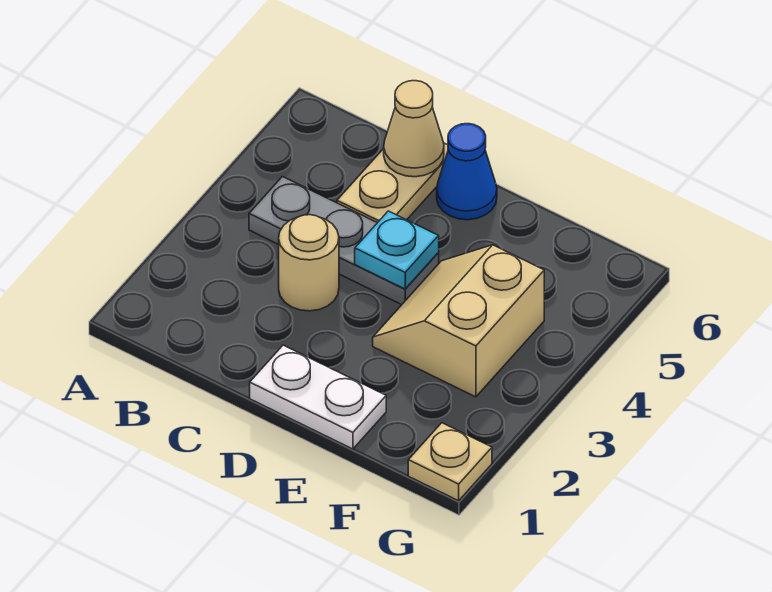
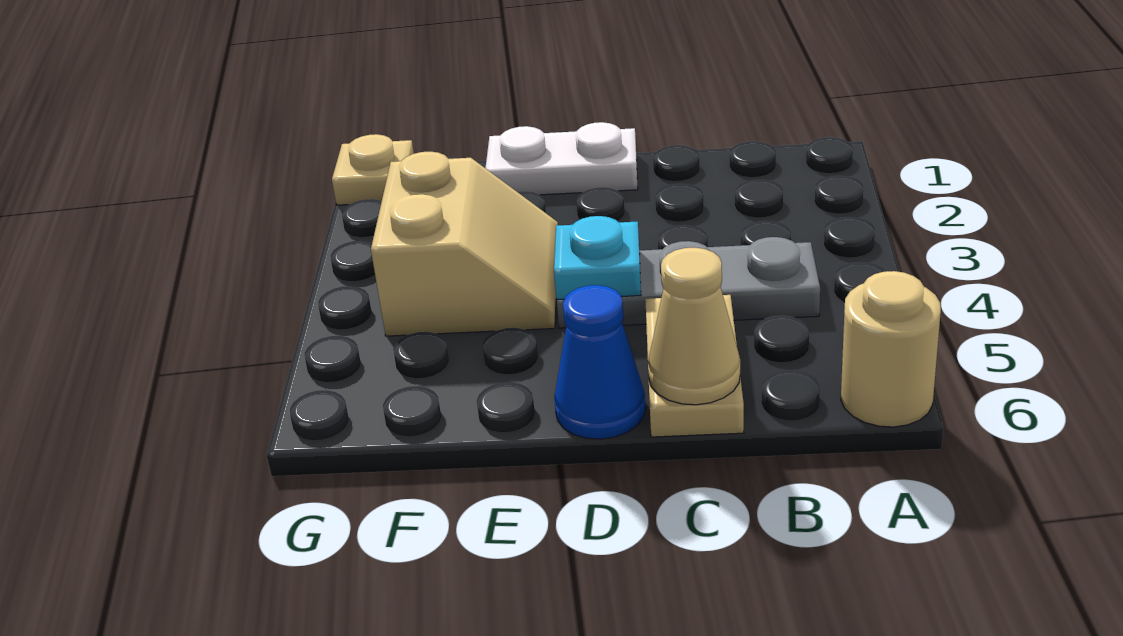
tan 1x1 round brick [279,215,339,311] -> tan 1x1 round brick moved to [841,271,941,427]

